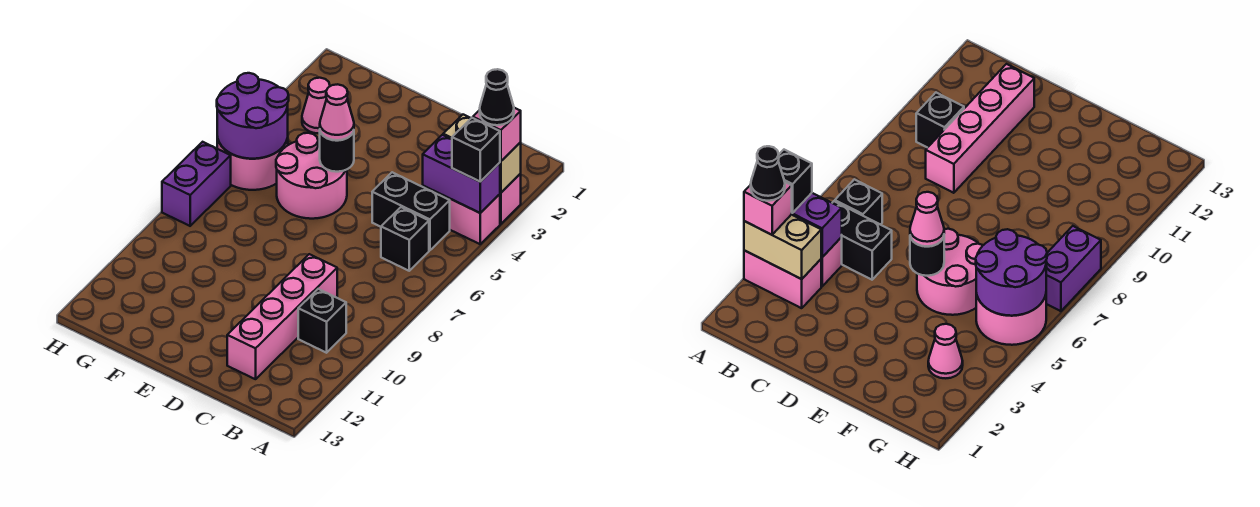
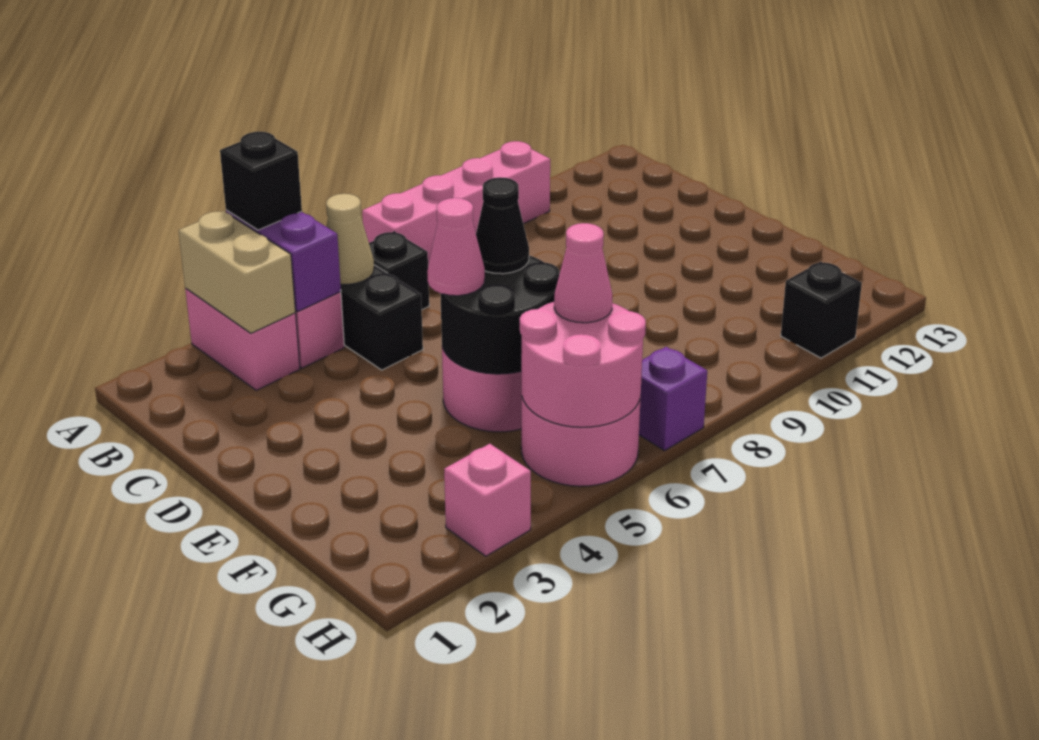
pink 1x1 brick [473,108,521,161] -> pink 1x1 brick moved to [444,444,531,556]
black 1x1 cone [480,69,514,125] -> black 1x1 cone moved to [476,177,529,274]
none -> tan 1x1 cone [326,194,374,284]
black 1x1 brick [298,289,346,353] -> black 1x1 brick moved to [781,262,862,358]
pink 1x4 brick [227,254,337,379] -> pink 1x4 brick moved to [362,141,550,265]
black 1x1 round brick [320,131,354,172] -> black 2x2 round brick [440,255,559,374]
pink 1x1 cone [302,78,330,134] -> pink 1x1 cone moved to [554,223,612,323]
purple 2x2 round brick [217,73,289,159] -> pink 2x2 round brick [520,302,646,427]
purple 1x2 brick [162,142,231,226] -> purple 1x1 brick [639,347,707,451]

